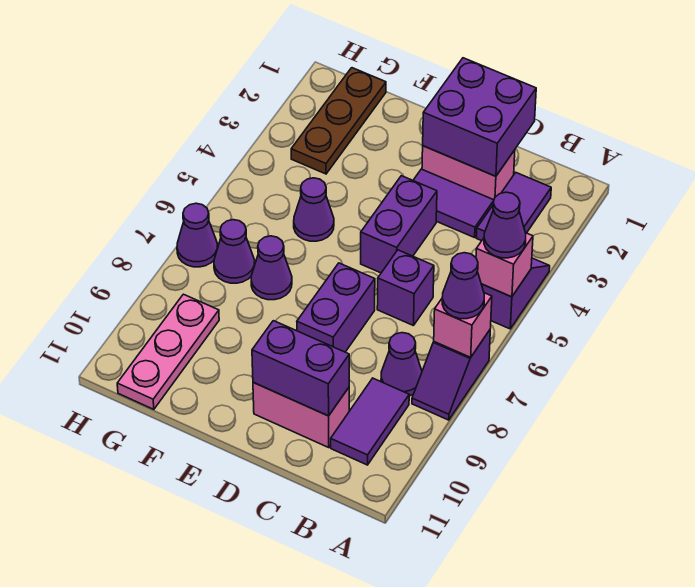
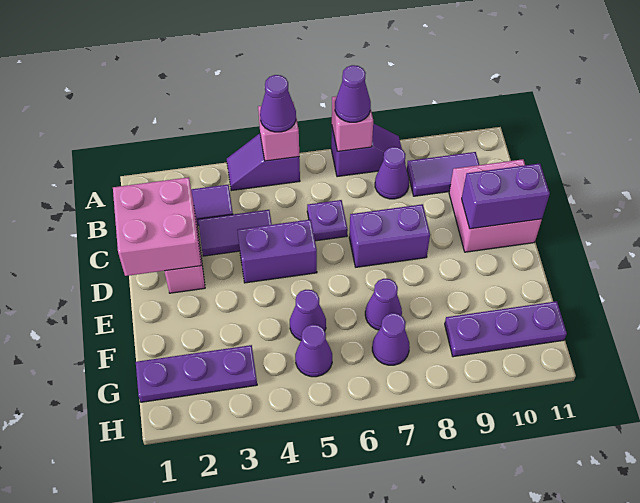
purple 2x2 brick [423,58,536,176] -> pink 2x2 brick [113,177,201,276]
purple 1x2 tile [413,169,494,238] -> purple 1x2 tile turned to [198,210,272,256]
purple 1x1 brick [377,250,434,326] -> purple 1x1 plate [307,200,348,241]
pink 1x2 brick [253,382,349,447] -> pink 2x2 brick [449,159,542,252]
purple 1x2 brick [252,321,349,416] -> purple 1x2 brick turned to [462,163,550,229]
brown 1x3 plate [291,68,386,174] -> purple 1x3 plate [136,345,257,402]
pink 1x3 plate [117,294,219,409] -> purple 1x3 plate [445,301,567,357]
purple 1x1 cone [177,203,218,267] -> purple 1x1 cone moved to [295,325,332,377]

